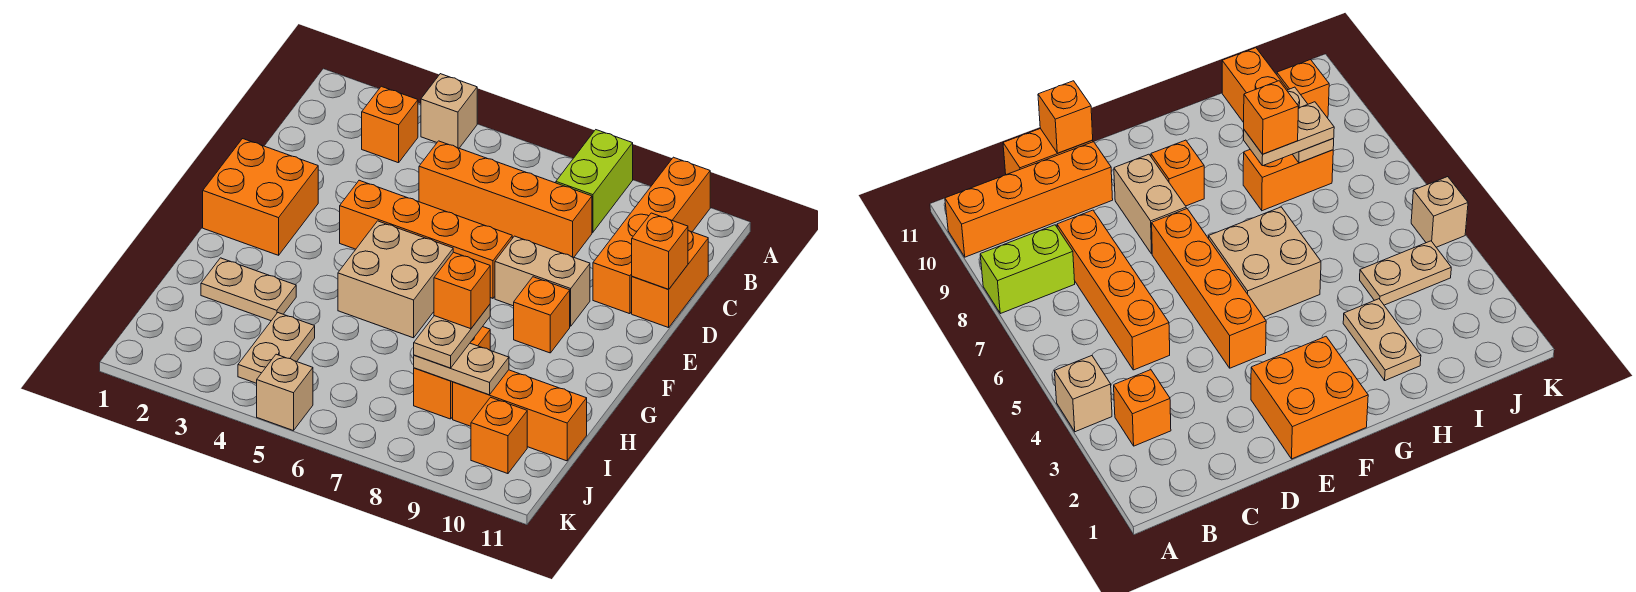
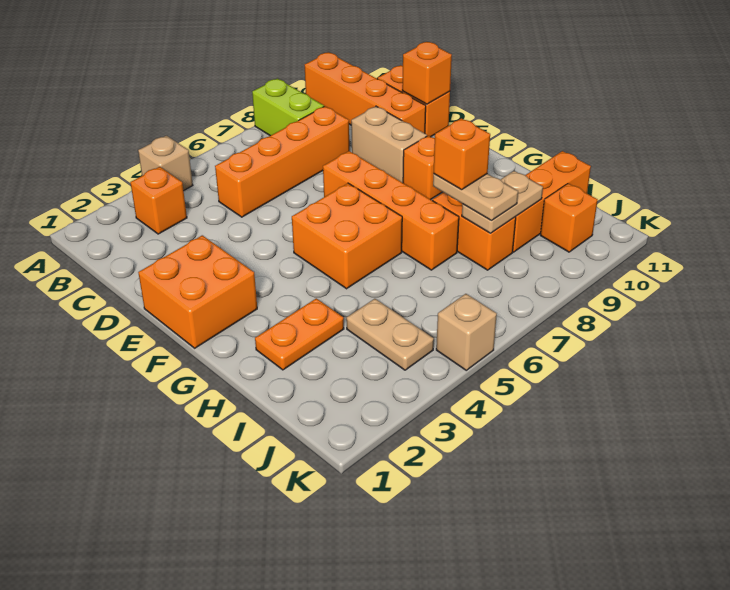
orange 1x4 brick [340,180,512,298] -> orange 1x4 brick turned to [323,151,459,270]
tan 1x2 brick [495,236,590,326] -> tan 1x2 brick turned to [351,106,427,183]
tan 2x2 brick [338,221,453,338] -> orange 2x2 brick [292,183,402,289]
tan 1x2 plate [201,258,296,321] -> orange 1x2 plate [255,298,344,370]

